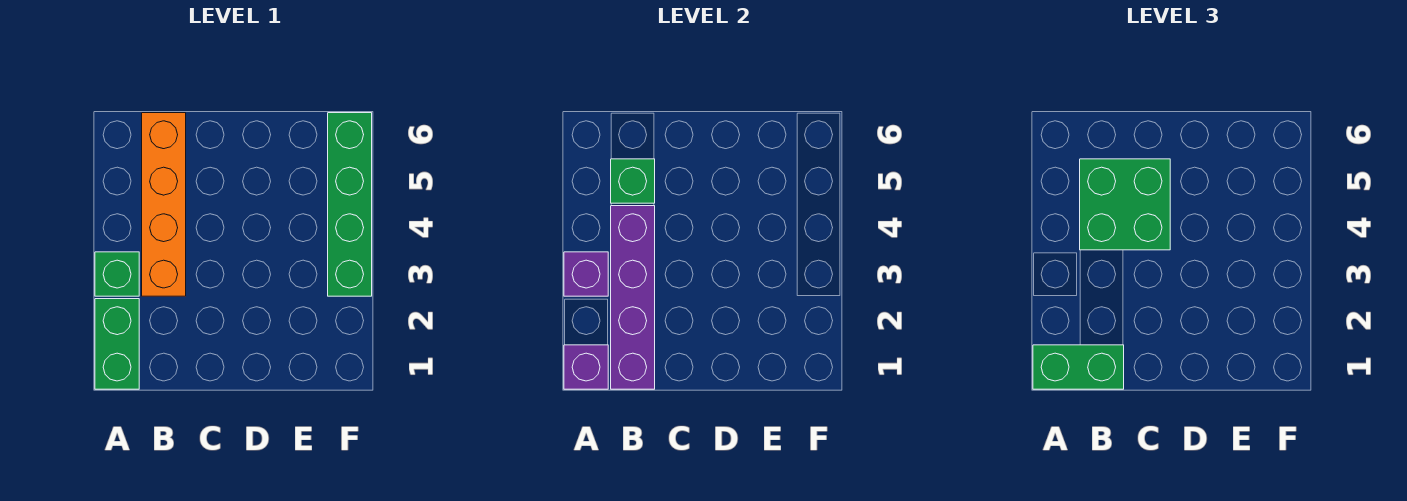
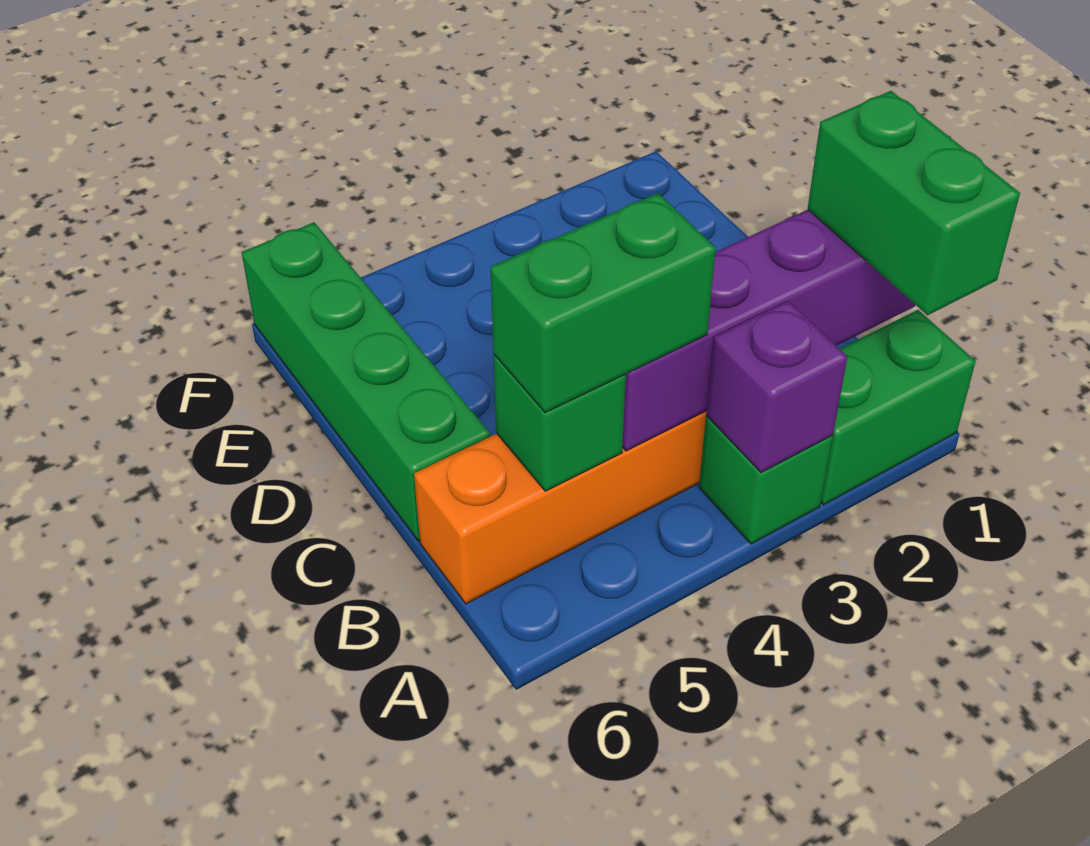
purple 1x1 brick [564,345,608,389] -> none
green 2x2 brick [1080,159,1170,250] -> green 1x2 brick [490,193,716,413]
green 1x4 brick [328,113,372,296] -> green 1x4 brick turned to [242,222,490,541]

